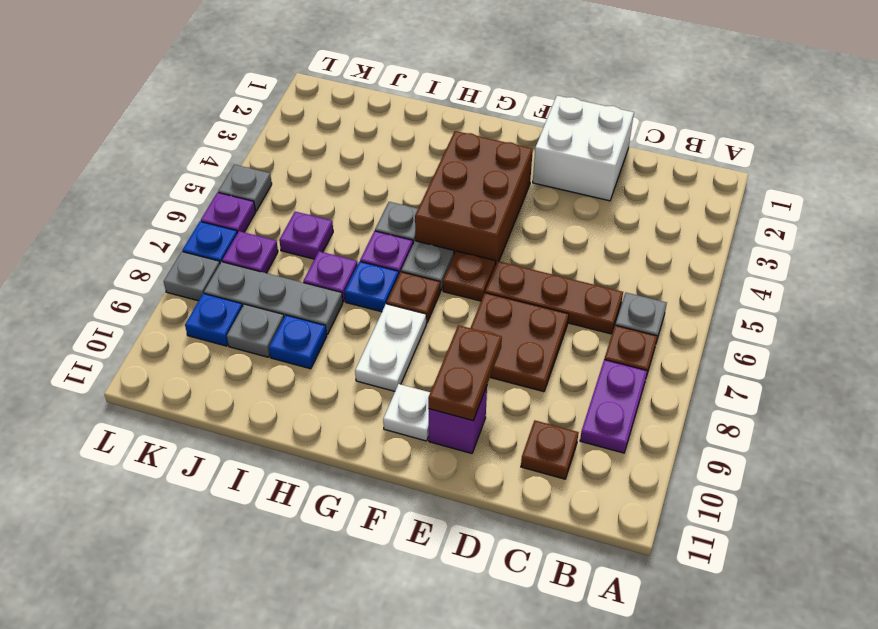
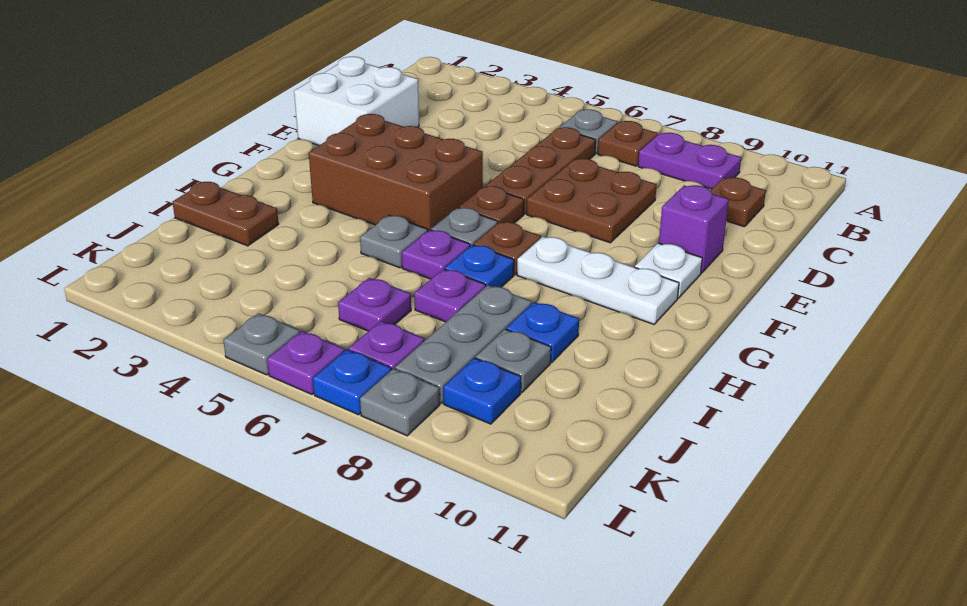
brown 1x2 plate [428,325,502,421] -> brown 1x2 plate moved to [173,182,279,246]
white 1x2 plate [355,304,426,391] -> white 1x3 plate [517,237,679,324]

